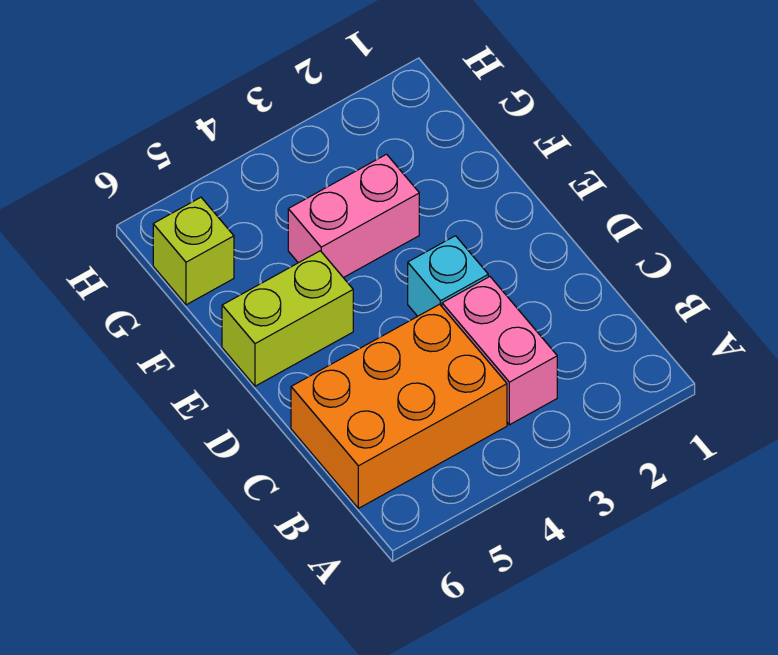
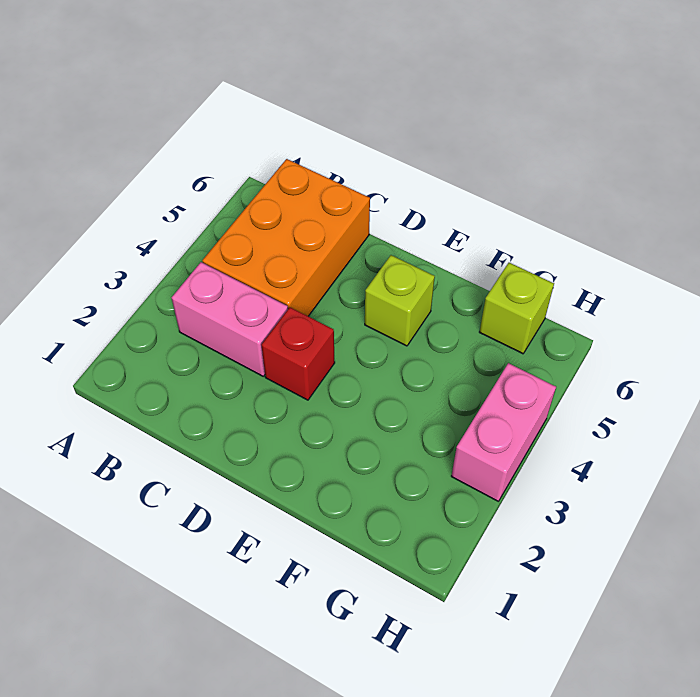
cyan 1x1 brick [408,236,488,316] -> red 1x1 brick [262,307,335,400]
lime 1x2 brick [222,251,353,386] -> lime 1x1 brick [365,255,435,346]
pink 1x2 brick [288,154,419,278] -> pink 1x2 brick moved to [451,363,556,501]

